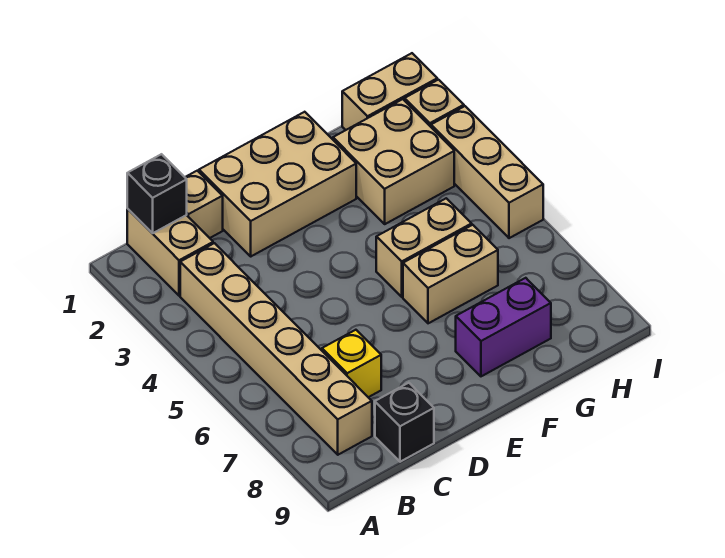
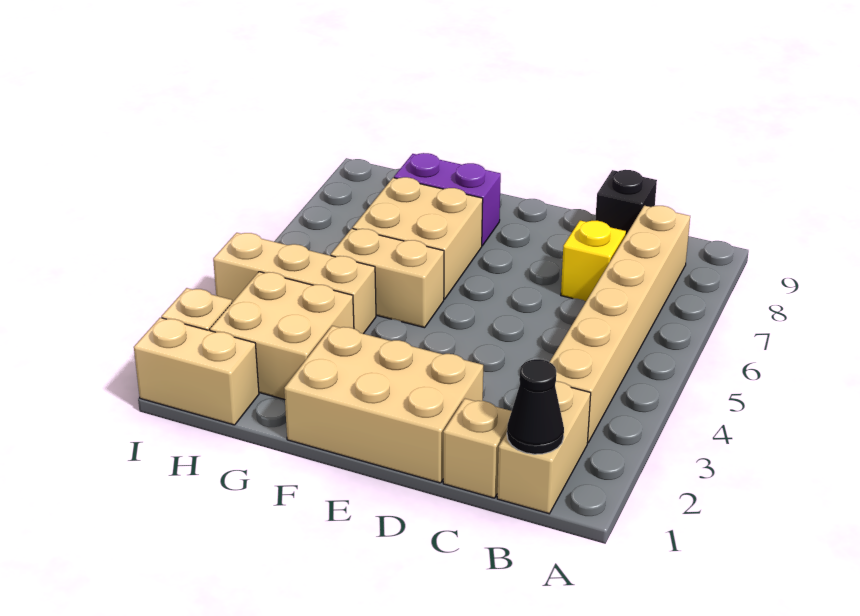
black 1x1 brick [127,154,187,233] -> black 1x1 cone [507,359,564,454]
tan 1x2 brick [403,225,498,323] -> tan 2x2 brick [353,177,483,299]
tan 1x3 brick [431,106,543,238] -> tan 1x3 brick turned to [213,233,376,334]

